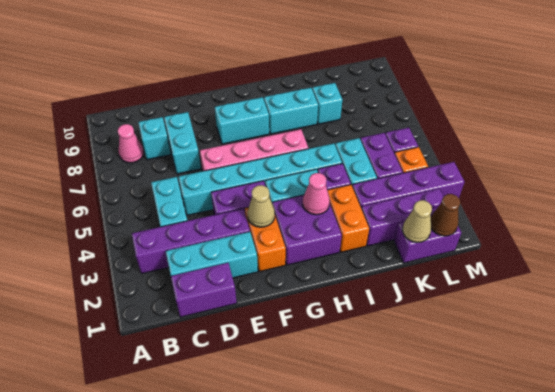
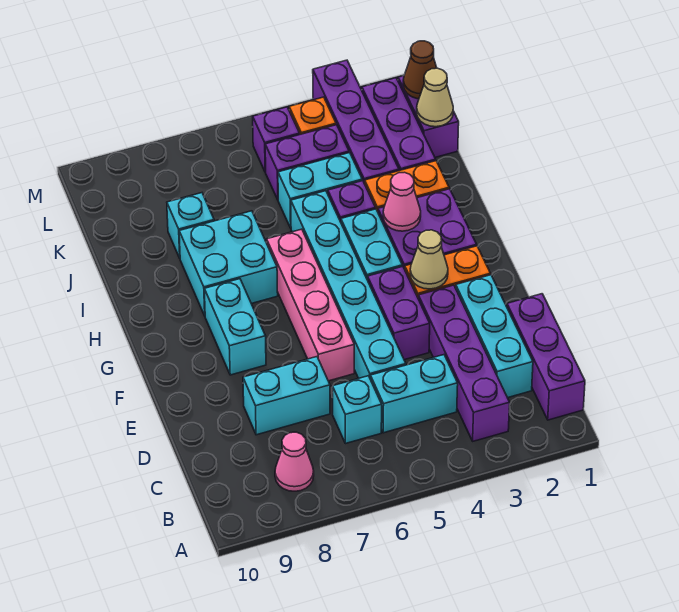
purple 1x2 brick [171,263,237,317] -> purple 1x3 brick [507,294,585,420]
cyan 1x1 brick [138,117,171,160] -> cyan 1x1 brick moved to [332,376,382,444]
cyan 1x2 brick [264,88,318,134] -> cyan 2x2 brick [179,211,278,316]

